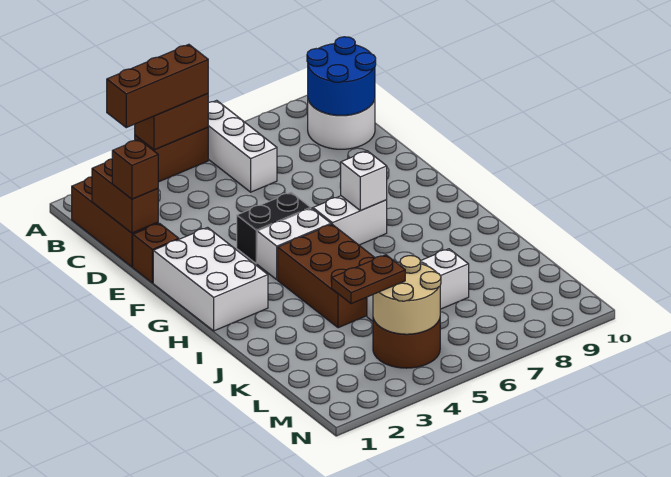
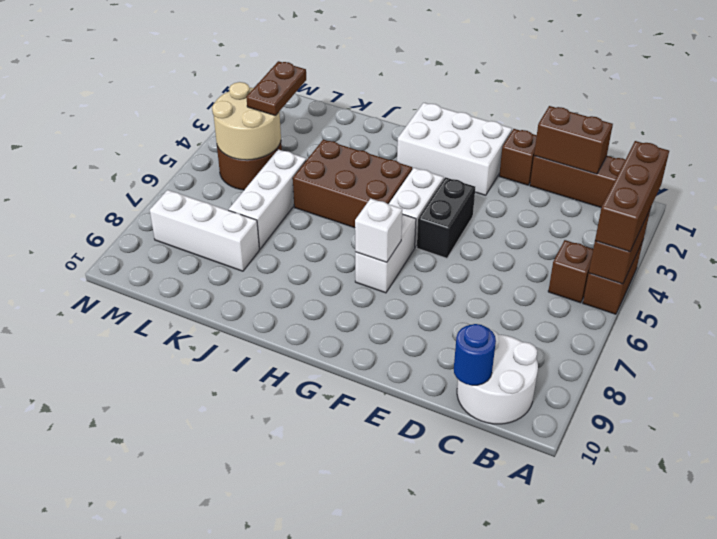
white 1x3 brick [208,100,277,192] -> white 1x3 brick moved to [150,190,259,271]
blue 2x2 round brick [307,37,376,115] -> blue 1x1 round brick [454,324,496,385]
brown 1x1 brick [112,139,158,199] -> brown 1x1 brick moved to [548,240,593,303]

